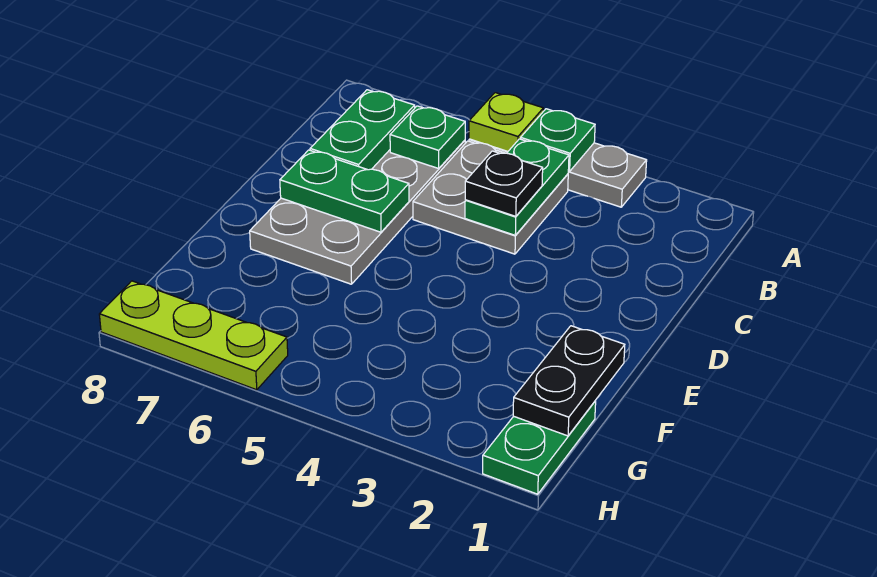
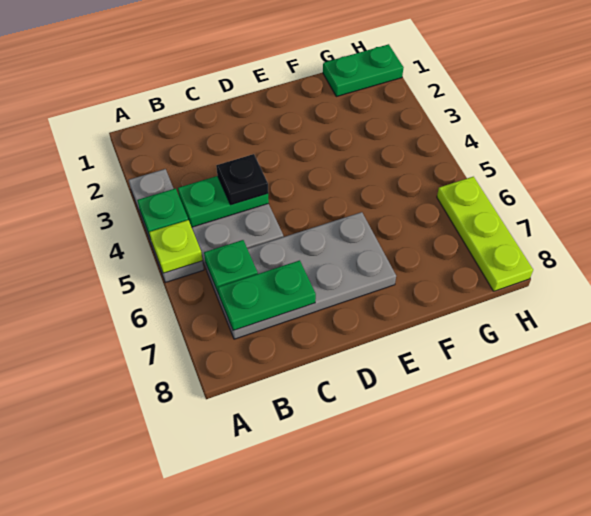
green 1x2 plate [280,150,409,232] -> none
black 1x2 plate [513,326,625,436] -> none

